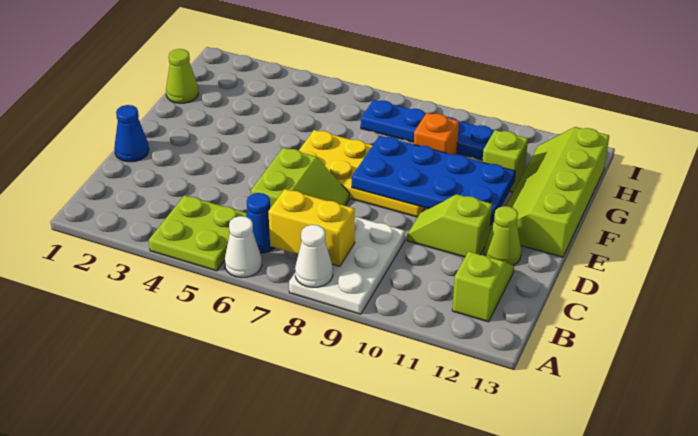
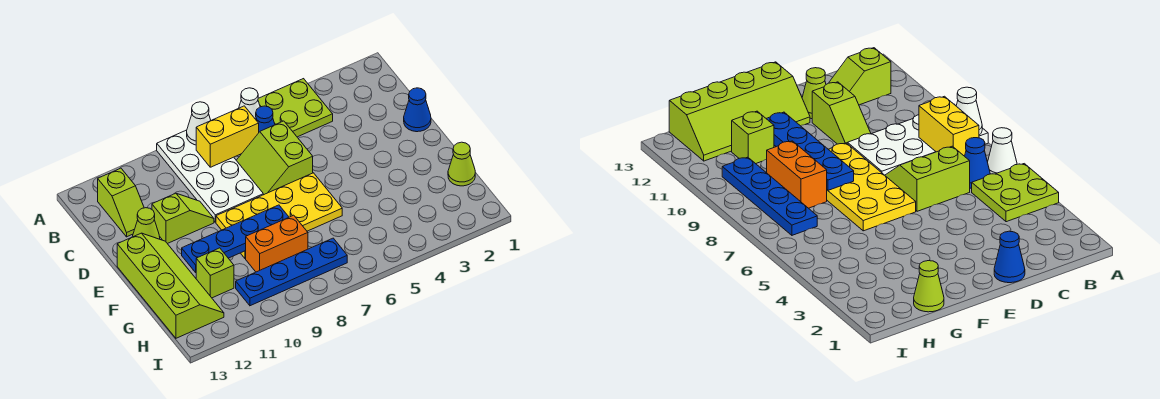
white 2x3 plate [289,217,405,314] -> white 2x4 plate [157,130,263,222]
blue 2x4 plate [352,136,515,226] -> blue 1x4 plate [182,205,289,272]
orange 1x1 brick [414,113,459,155] -> orange 1x2 brick [246,215,308,272]

